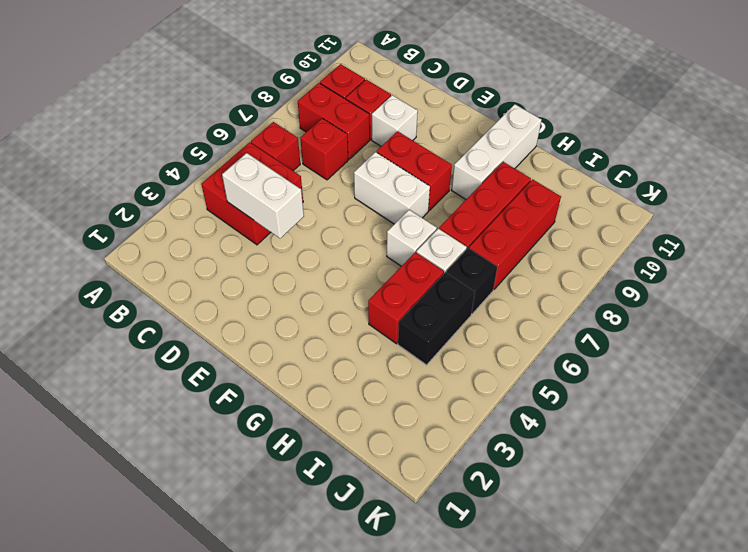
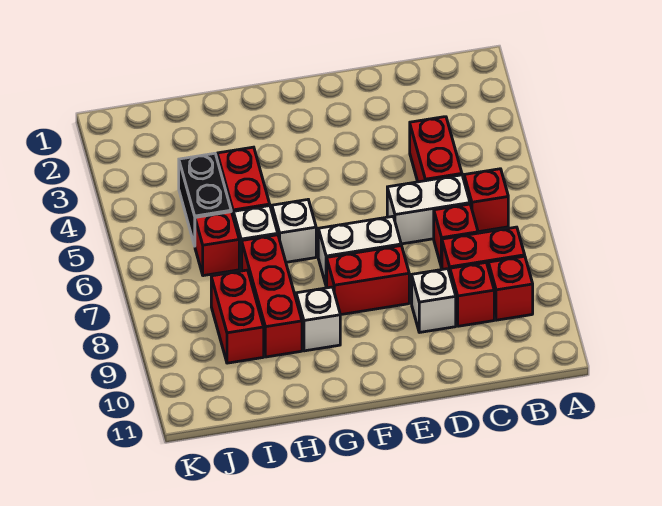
red 2x2 brick [201,142,303,245] -> red 1x2 brick [410,117,462,182]
white 1x2 brick [222,153,304,238] -> white 1x2 brick moved to [387,175,470,244]
white 1x3 brick [452,104,542,199] -> white 1x1 brick [296,287,340,351]
black 1x1 brick [446,248,497,314] -> red 1x1 brick [195,212,239,276]
red 1x3 brick [469,179,561,289] -> red 1x2 brick [211,270,264,363]

